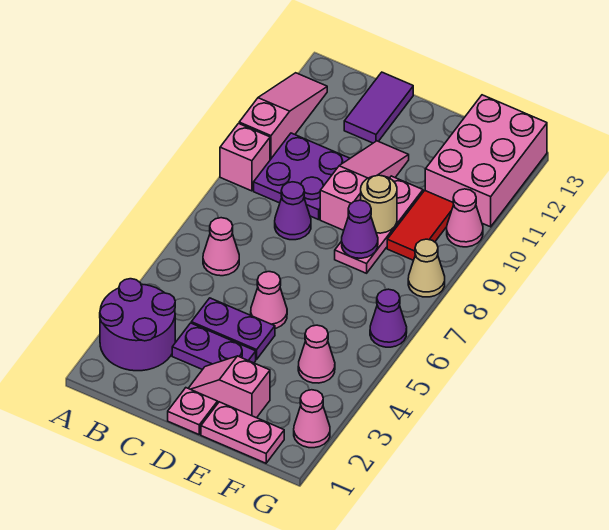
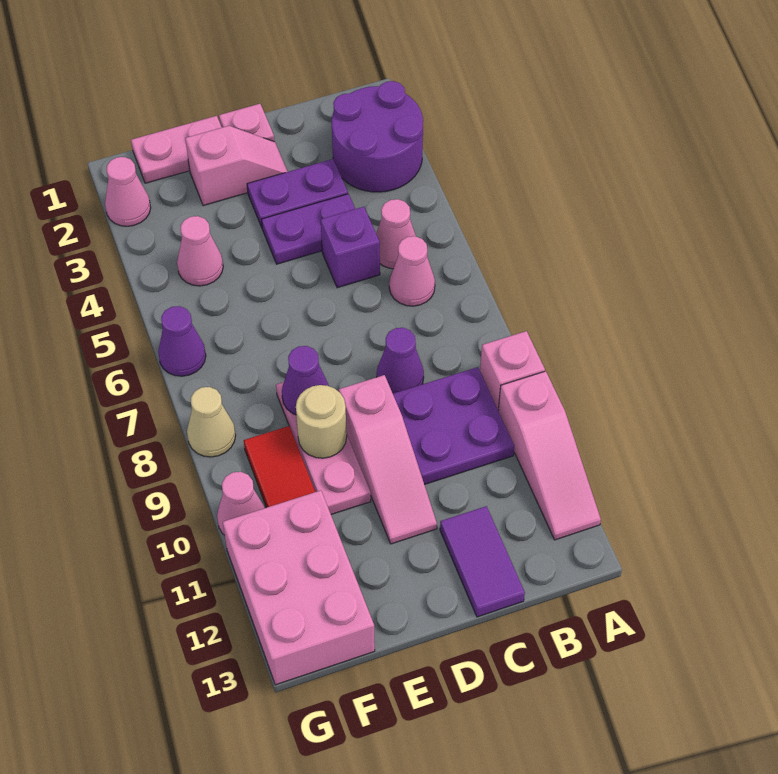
none -> purple 1x1 brick [321,207,380,288]
pink 1x1 cone [251,272,287,328] -> pink 1x1 cone moved to [376,199,416,269]

